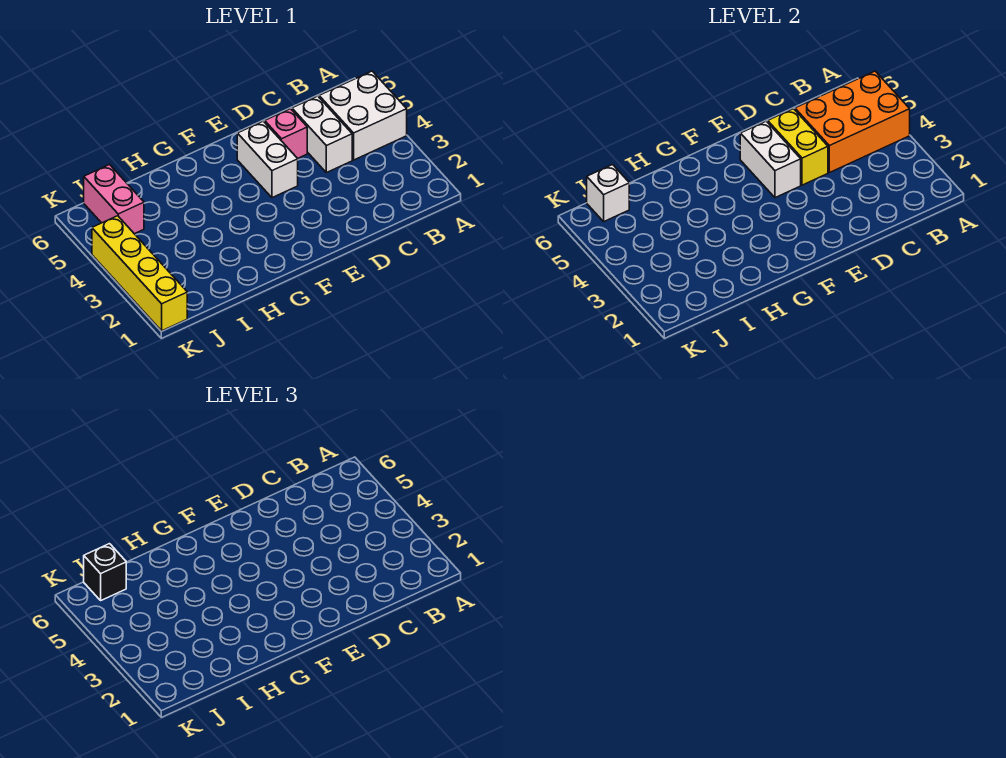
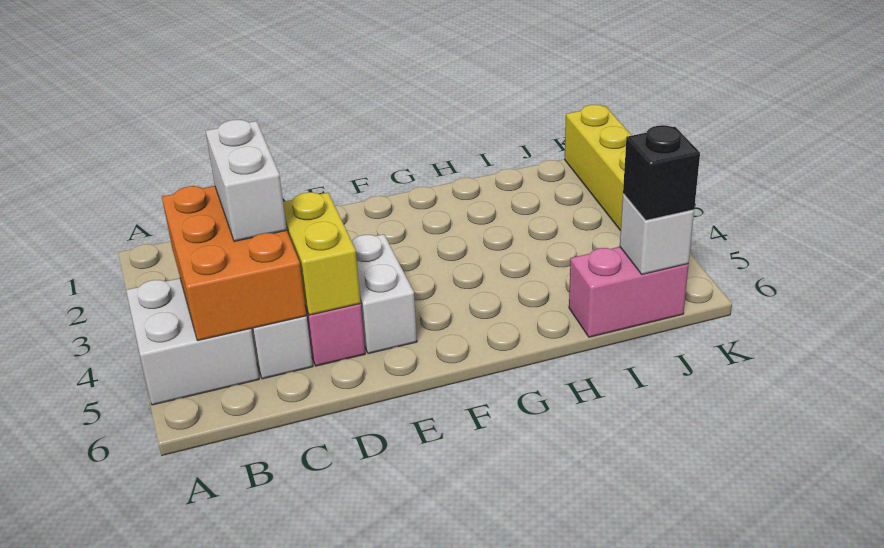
orange 2x3 brick [795,71,910,173] -> orange 2x3 brick turned to [162,186,306,341]
white 1x2 brick [740,121,801,198] -> white 1x2 brick moved to [206,120,287,241]
pink 1x2 brick [84,165,144,234] -> pink 1x2 brick turned to [569,247,689,337]

